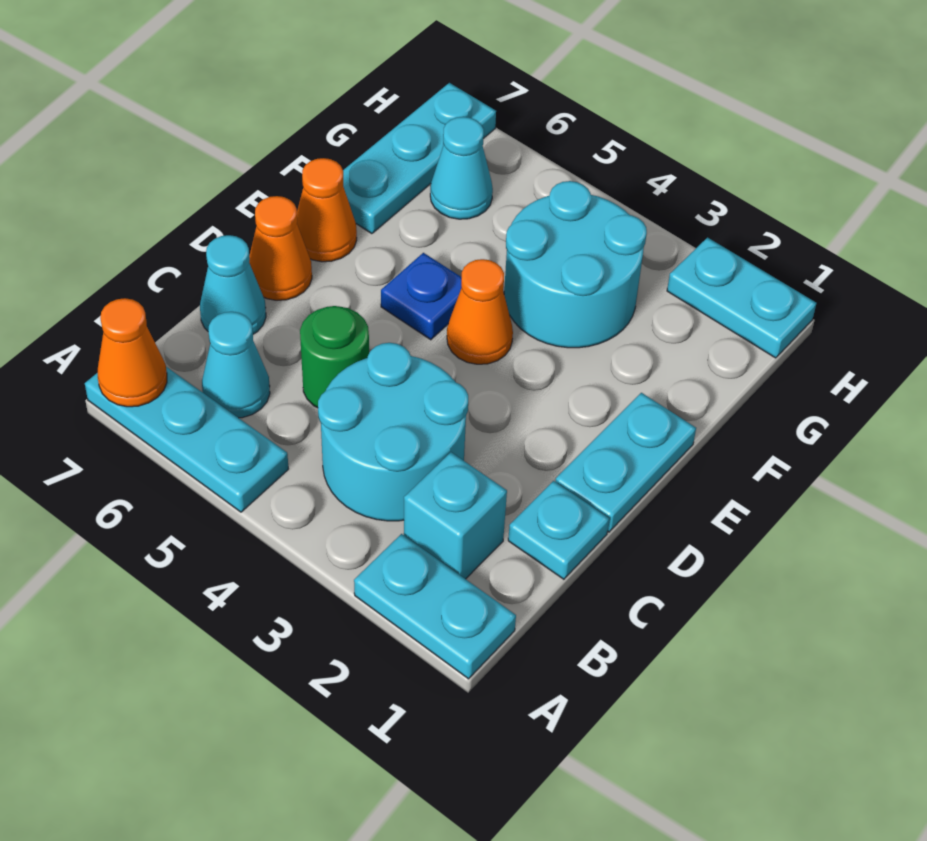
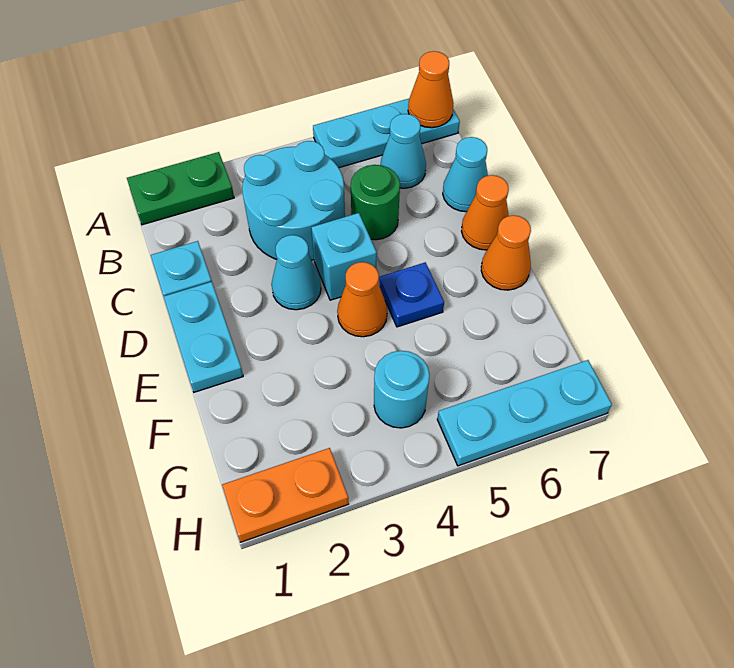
cyan 1x2 plate [354,534,516,679] -> green 1x2 plate [127,152,234,225]
cyan 1x1 brick [404,452,507,579] -> cyan 1x1 brick moved to [311,213,377,300]
cyan 2x2 round brick [504,181,647,348] -> cyan 1x1 round brick [374,351,430,428]
cyan 1x3 plate [343,83,496,234] -> cyan 1x3 plate turned to [437,360,612,466]
cyan 1x1 cone [430,117,493,219] -> cyan 1x1 cone moved to [271,235,321,310]
cyan 1x2 plate [667,238,816,358] -> orange 1x2 plate [222,448,349,542]

